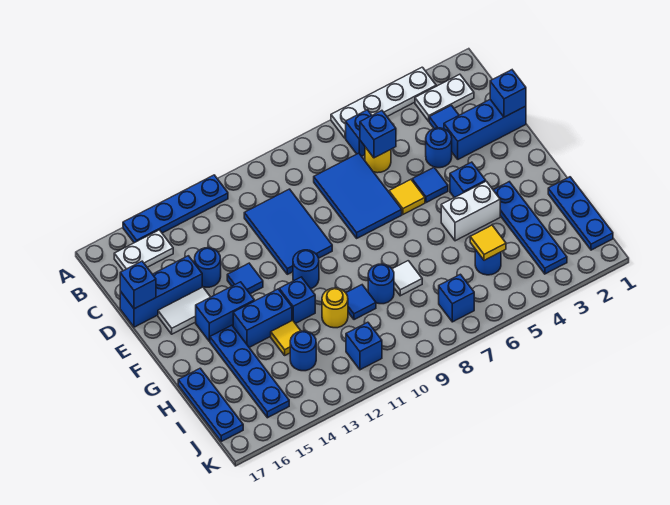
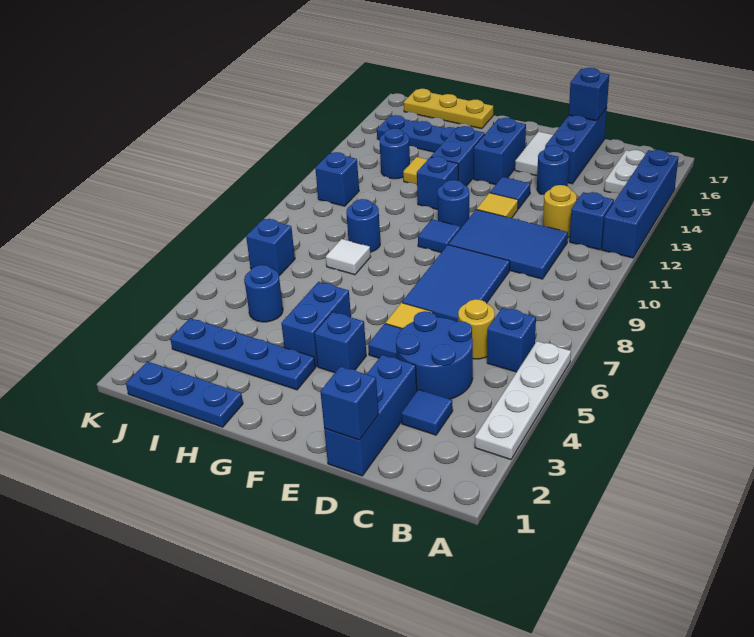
blue 1x4 plate [123,175,228,243] -> blue 1x4 brick [602,150,678,258]
white 1x2 plate [415,74,474,121] -> none
blue 1x1 brick [360,111,396,158] -> blue 1x1 brick moved to [570,192,614,250]
blue 2x3 tile [314,153,402,238] -> blue 2x3 tile turned to [402,245,510,322]
blue 1x1 round brick [426,128,452,168] -> blue 2x2 round brick [396,311,473,399]
white 1x2 brick [441,181,500,241] -> blue 1x2 brick [281,282,351,367]
blue 1x1 tile [346,285,376,320] -> blue 1x1 tile moved to [418,219,461,253]
yellow 1x1 round brick [322,288,348,328] -> yellow 1x1 round brick moved to [543,185,577,237]
blue 1x3 plate [178,368,243,441] -> yellow 1x3 plate [404,89,493,129]
yellow 1x1 tile [470,225,506,260] -> yellow 1x1 tile moved to [477,193,518,218]

